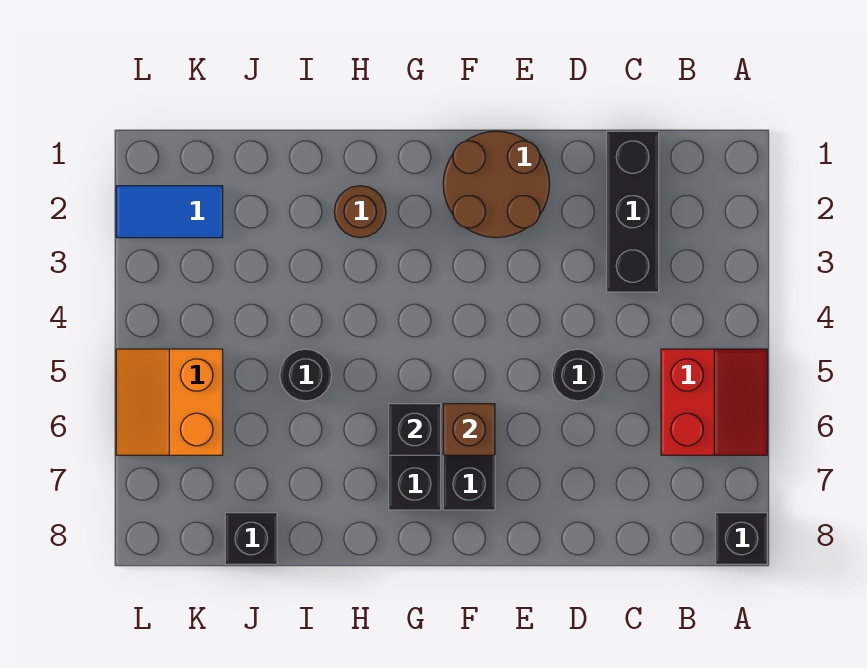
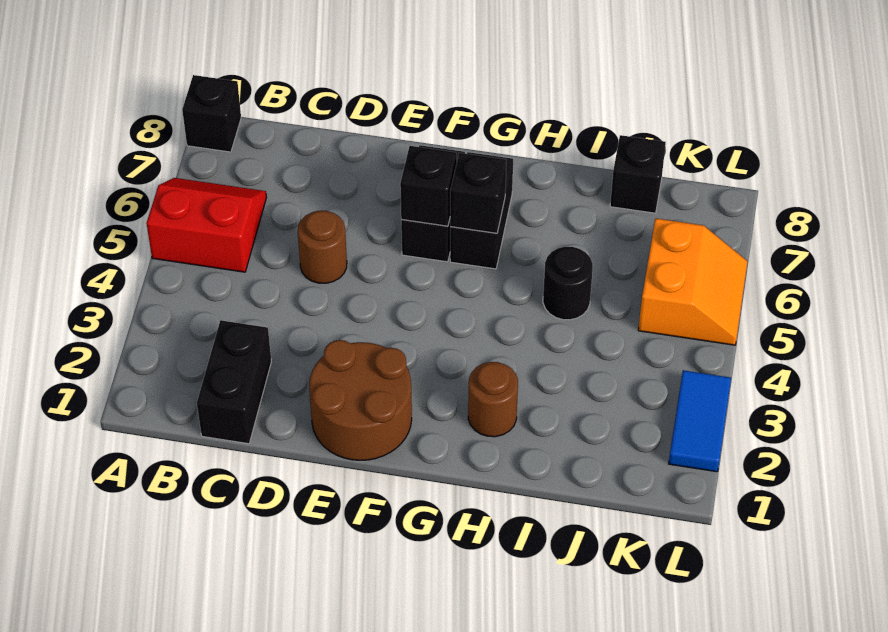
red 2x2 slope [661,349,767,455] -> red 2x2 slope turned to [146,178,266,272]
black 1x3 brick [607,131,659,292] -> black 1x2 brick [197,320,271,444]
black 1x1 round brick [552,349,604,401] -> brown 1x1 round brick [298,211,347,283]
brown 1x1 brick [443,404,495,455] -> black 1x1 brick [400,146,457,226]
blue 1x2 tile [116,186,223,238] -> blue 1x2 tile turned to [669,370,731,472]

